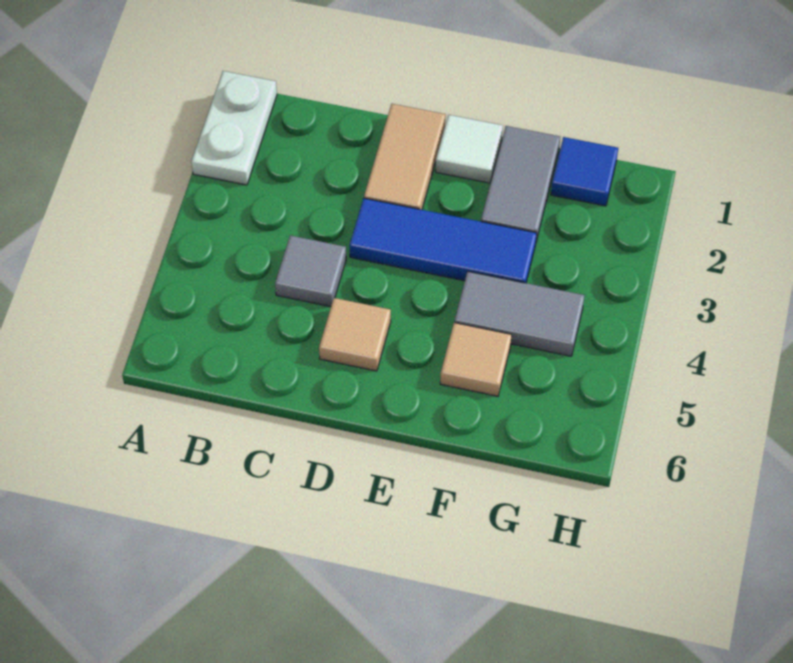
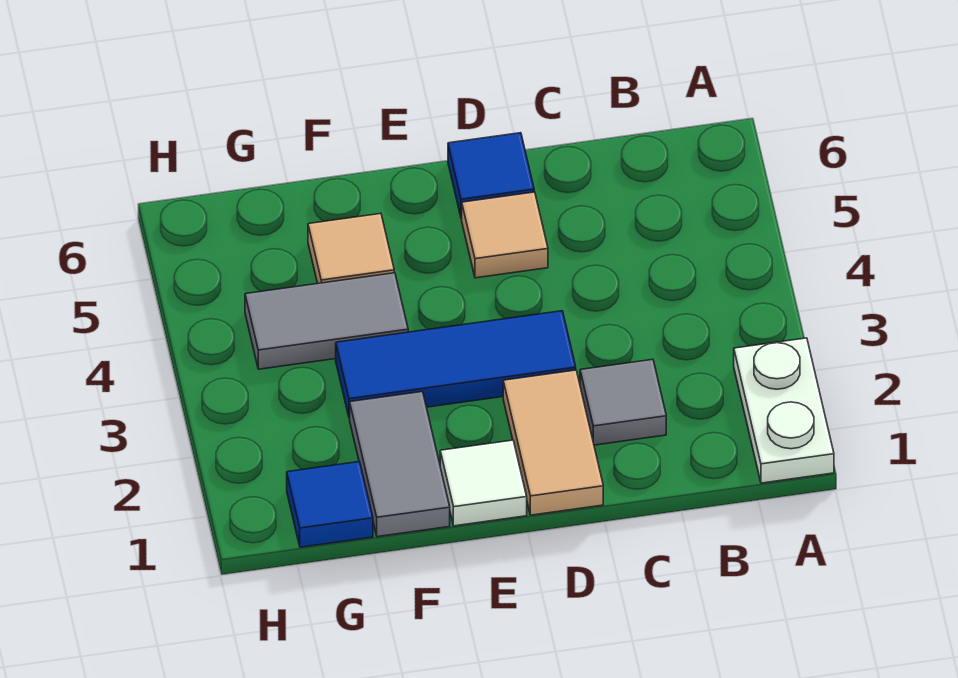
grey 1x1 tile [275,235,346,307] -> grey 1x1 tile moved to [580,359,666,445]
none -> blue 1x1 tile [448,133,534,219]

